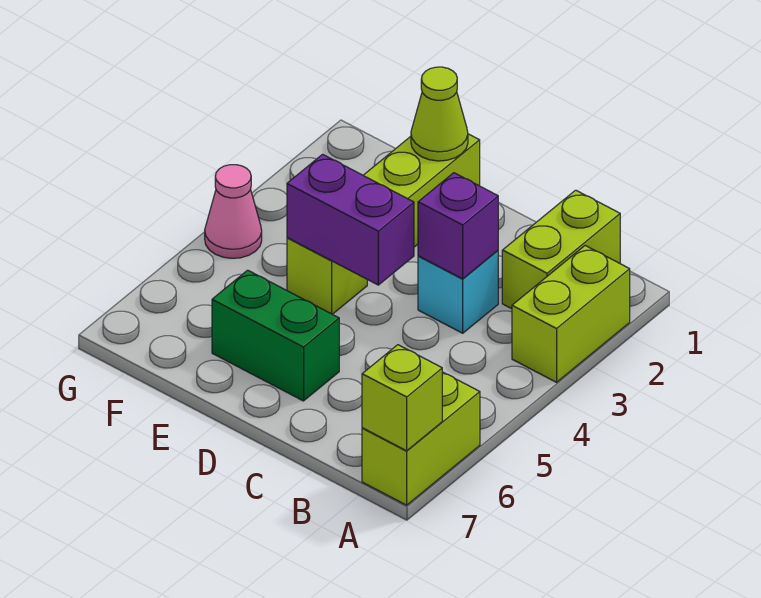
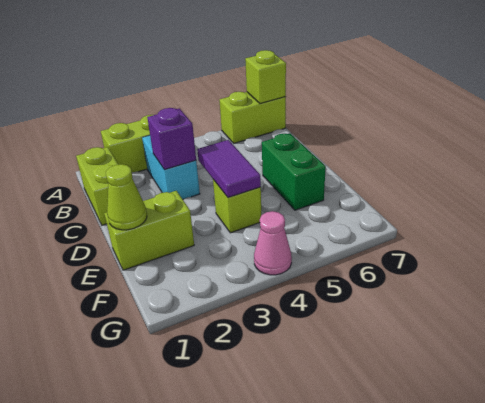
lime 1x2 brick [502,190,620,309] -> lime 1x2 brick turned to [76,147,118,225]
cyan 1x1 brick [418,251,498,333] -> cyan 1x2 brick [142,135,200,199]
purple 1x2 brick [287,154,414,285] -> purple 1x2 tile [197,140,261,197]

